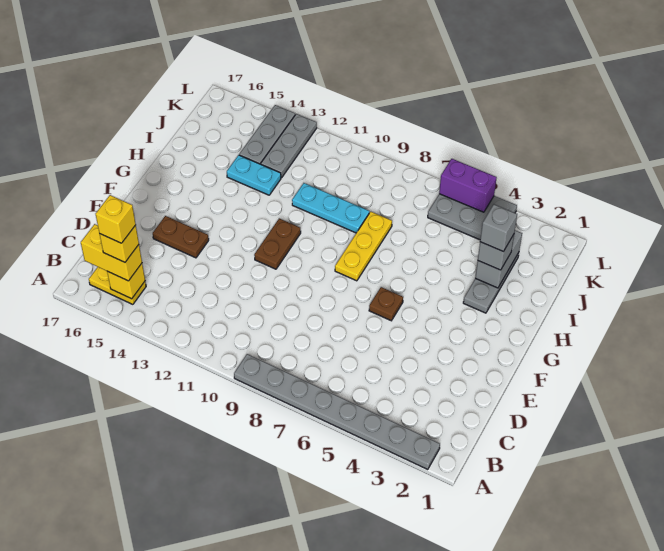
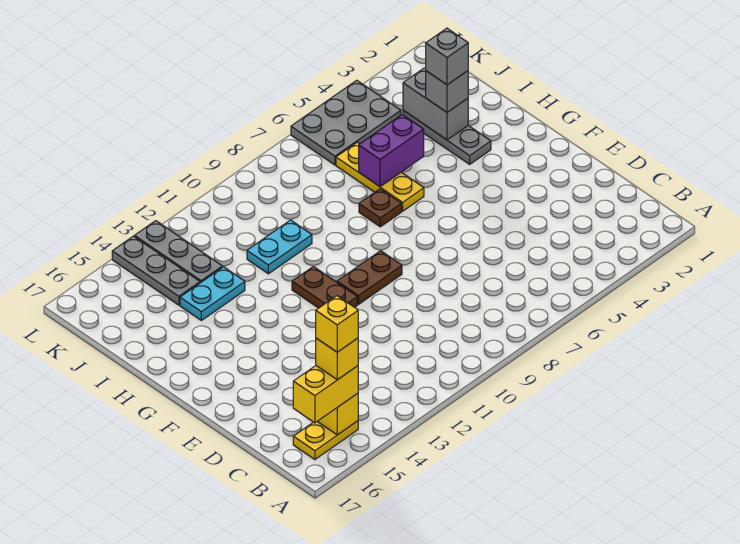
grey 1x8 plate [234,354,440,469] -> none
brown 1x2 plate [153,216,209,258] -> brown 1x2 plate moved to [337,251,402,304]
brown 1x1 plate [369,287,403,321] -> brown 1x1 plate moved to [359,189,402,227]
yellow 1x3 plate [335,212,392,281] -> yellow 1x3 plate moved to [336,142,424,211]
cyan 1x3 plate [292,183,369,233] -> cyan 1x2 plate [247,220,312,274]
purple 1x2 brick [439,159,497,212] -> purple 1x2 brick moved to [359,115,424,187]

